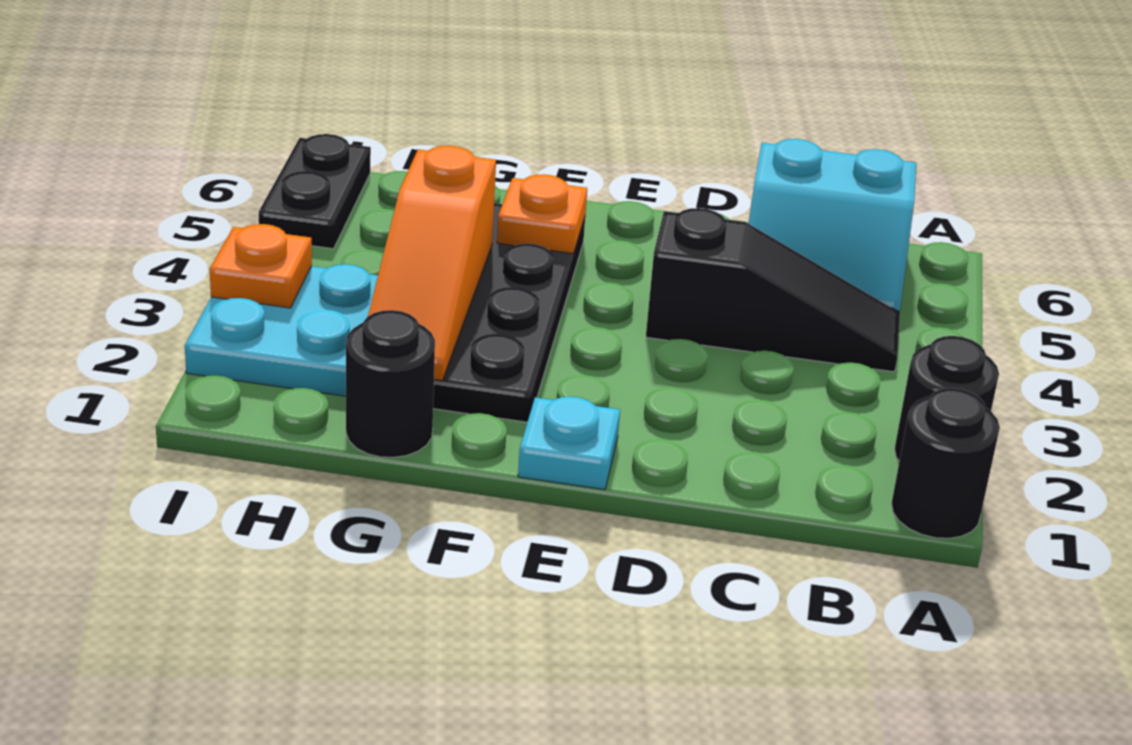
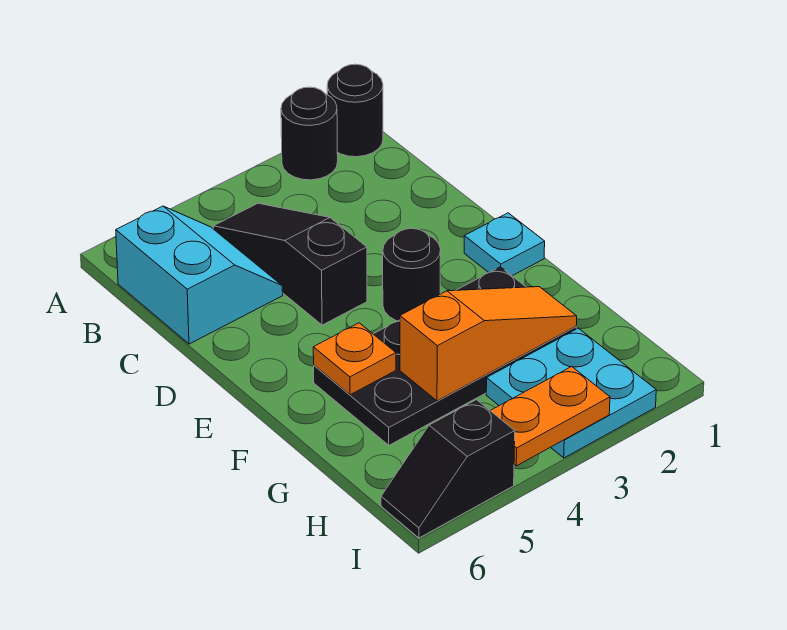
black 1x1 round brick [346,310,435,457] -> black 1x1 round brick moved to [383,229,441,321]
orange 1x1 plate [210,224,312,308] -> orange 1x2 plate [490,367,610,466]
black 1x2 plate [259,134,371,249] -> black 1x2 slope [381,400,515,538]

